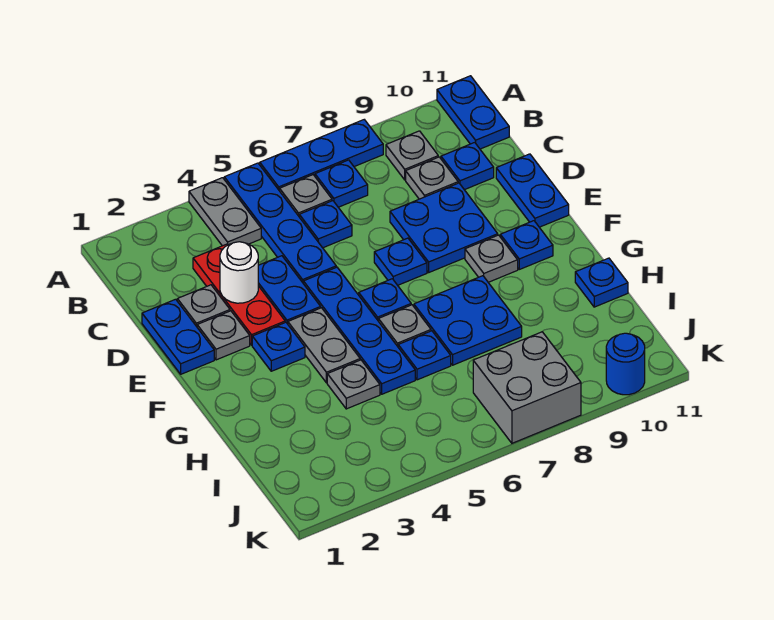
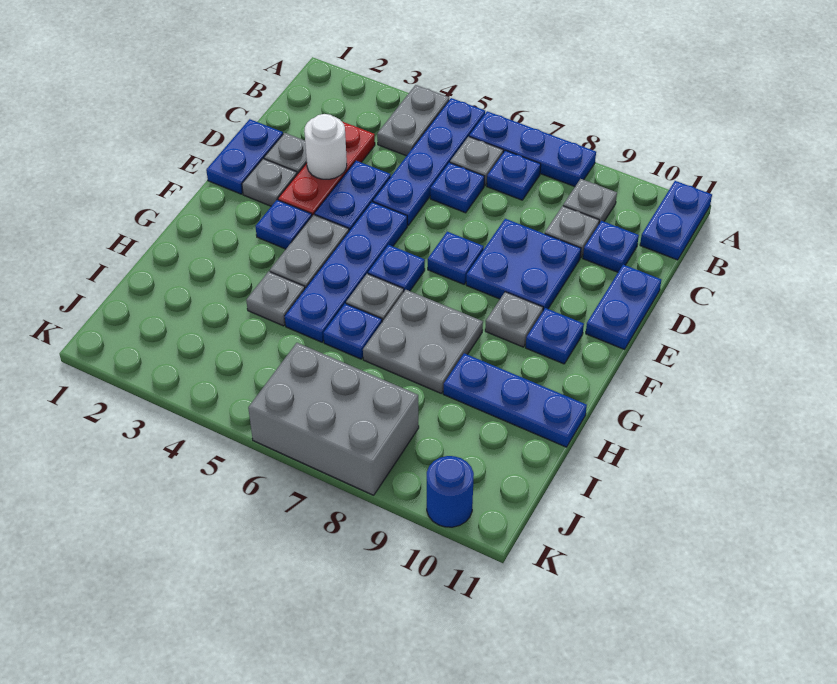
blue 2x2 plate [414,276,522,365] -> grey 2x2 plate [363,290,483,393]
blue 1x1 plate [575,258,628,307] -> blue 1x3 plate [443,353,587,447]
grey 2x2 brick [473,332,581,443] -> grey 2x3 brick [248,343,419,495]

